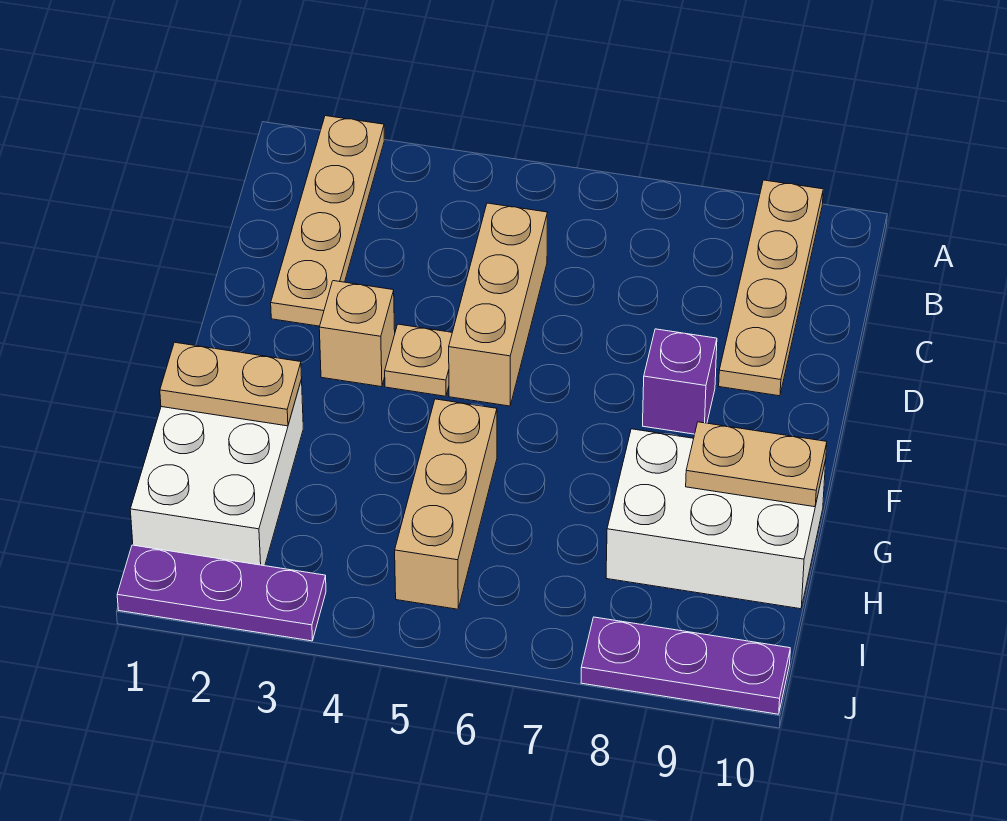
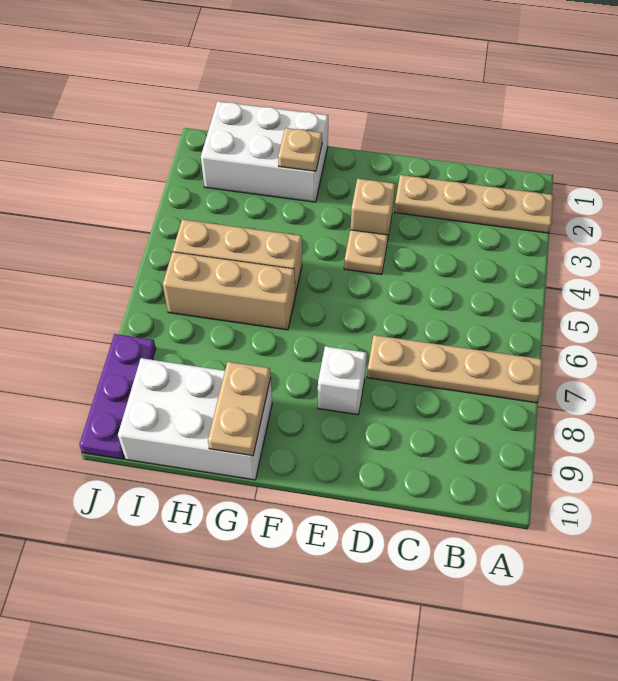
tan 1x4 plate [719,180,823,396] -> tan 1x4 plate moved to [367,335,542,403]
tan 1x3 brick [449,203,548,406] -> tan 1x3 brick moved to [163,252,295,330]
purple 1x1 brick [643,329,717,434] -> white 1x1 brick [318,346,367,415]
tan 1x2 plate [160,342,302,426] -> tan 1x1 plate [278,128,322,171]
white 2x3 brick [606,429,826,609] -> white 2x3 brick turned to [118,358,272,480]
purple 1x3 plate [117,545,326,641] -> none

